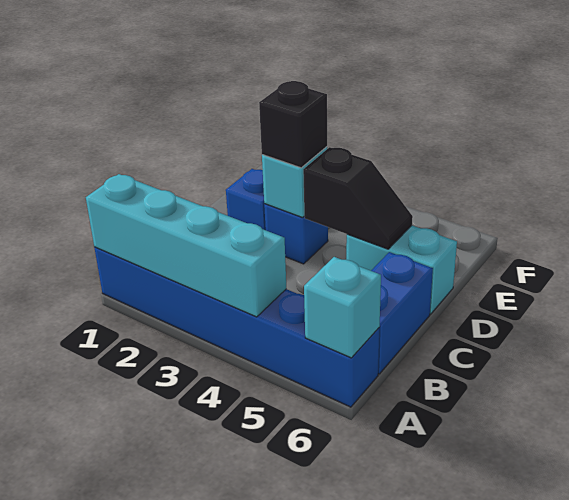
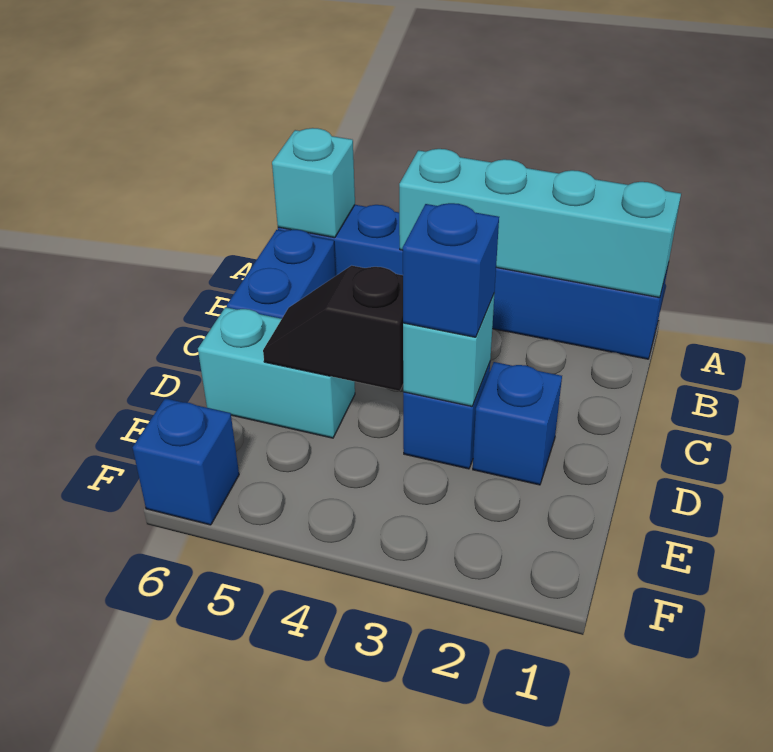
black 1x1 brick [259,81,327,168] -> blue 1x1 brick [403,203,499,337]
none -> blue 1x1 brick [132,398,239,525]

